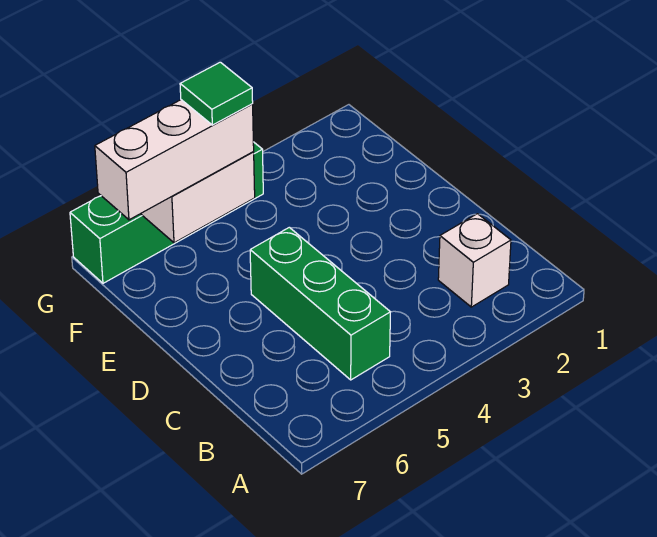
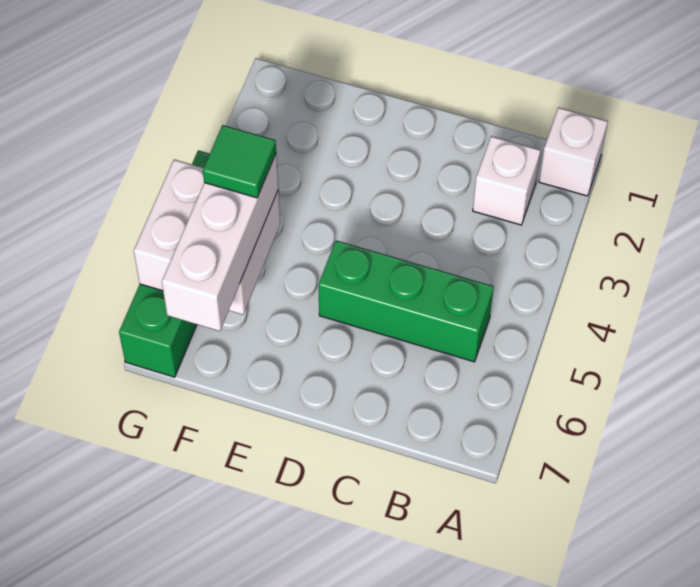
none -> white 1x1 brick [539,107,608,196]

